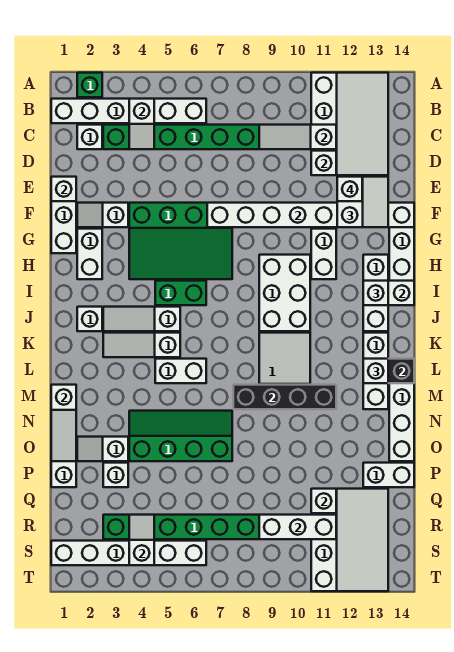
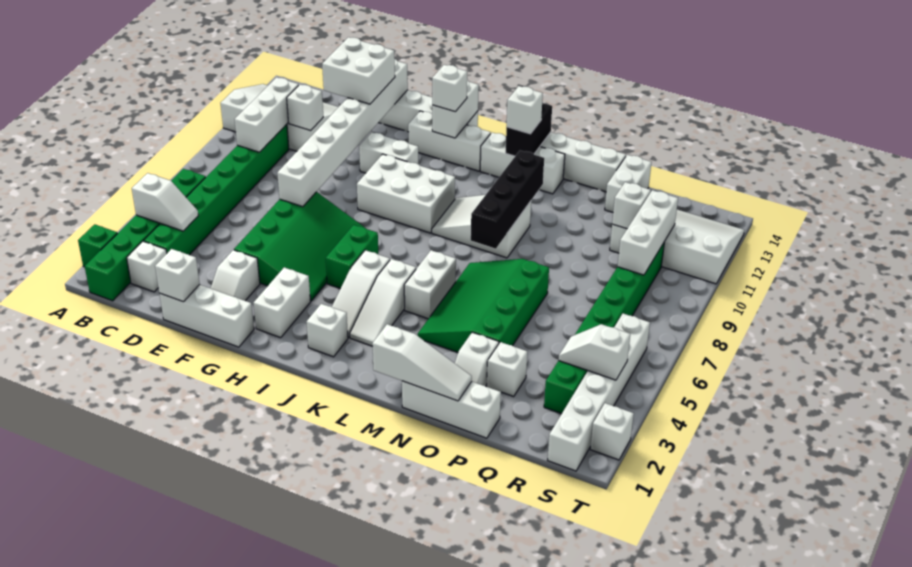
white 1x6 brick [51,99,206,123] -> green 1x6 brick [85,169,206,301]
white 1x3 slope [259,125,336,149] -> white 1x3 brick [235,77,299,152]
white 2x2 slope [337,177,388,227] -> white 2x2 brick [322,37,395,104]
white 1x1 brick [337,177,362,201] -> white 1x1 brick moved to [590,403,634,460]
white 1x2 brick [77,229,102,279] -> white 1x2 brick turned to [254,267,311,338]
green 2x4 slope [129,411,232,461] -> green 3x4 slope [418,259,549,352]

